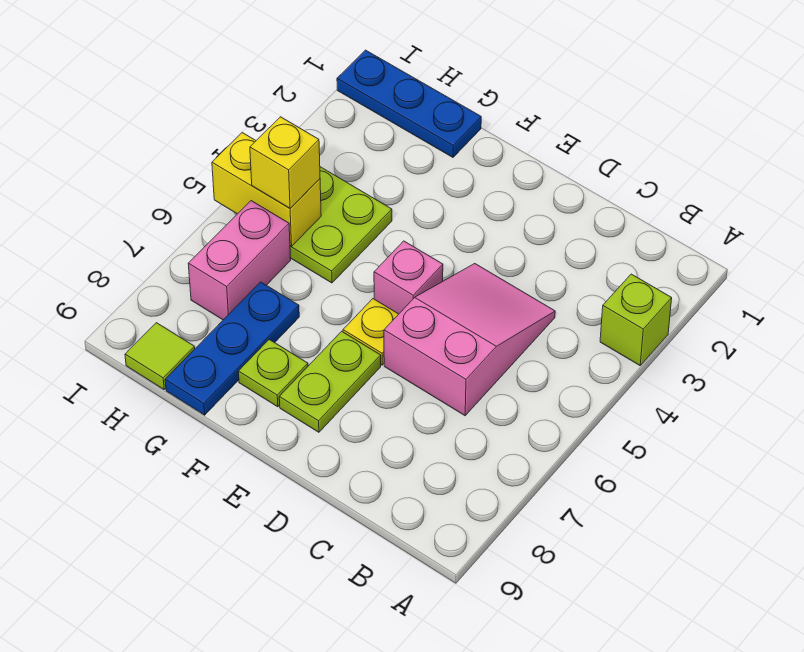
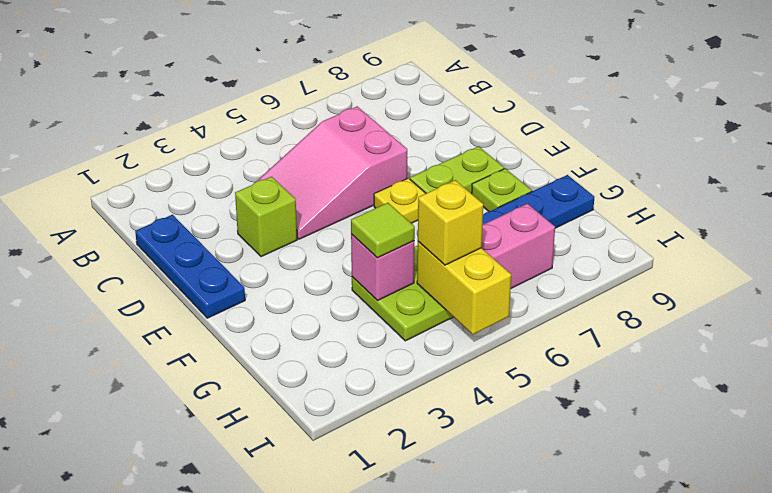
lime 1x1 brick [600,274,672,365] -> lime 1x1 brick moved to [235,177,297,257]
pink 1x1 brick [374,241,443,314] -> pink 1x1 brick moved to [351,234,414,301]
blue 1x3 plate [337,50,481,157] -> blue 1x3 plate moved to [135,215,245,318]
lime 1x1 tile [125,323,195,389] -> lime 1x1 tile moved to [351,203,415,258]

